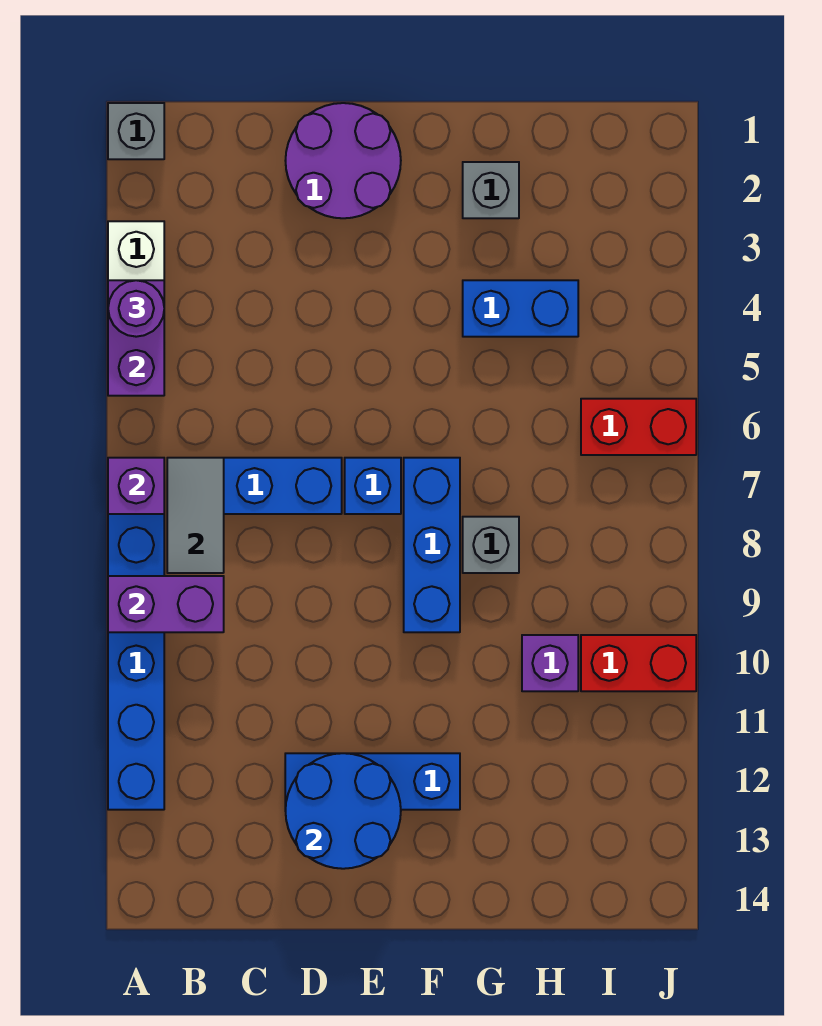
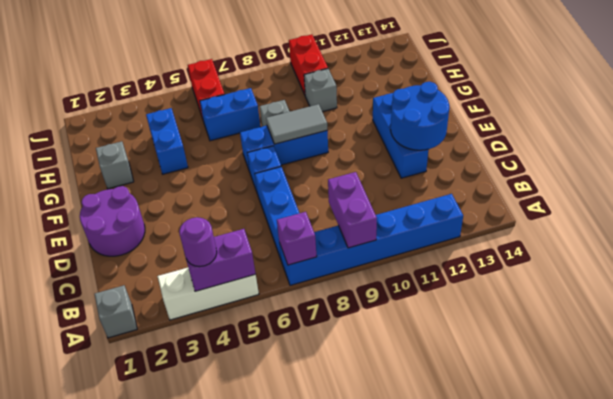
grey 1x2 tile [167,458,224,573] -> grey 1x2 tile moved to [266,104,327,144]
none -> blue 1x2 brick [200,88,260,141]
purple 1x1 brick [522,635,578,691] -> grey 1x1 brick [304,69,337,112]

